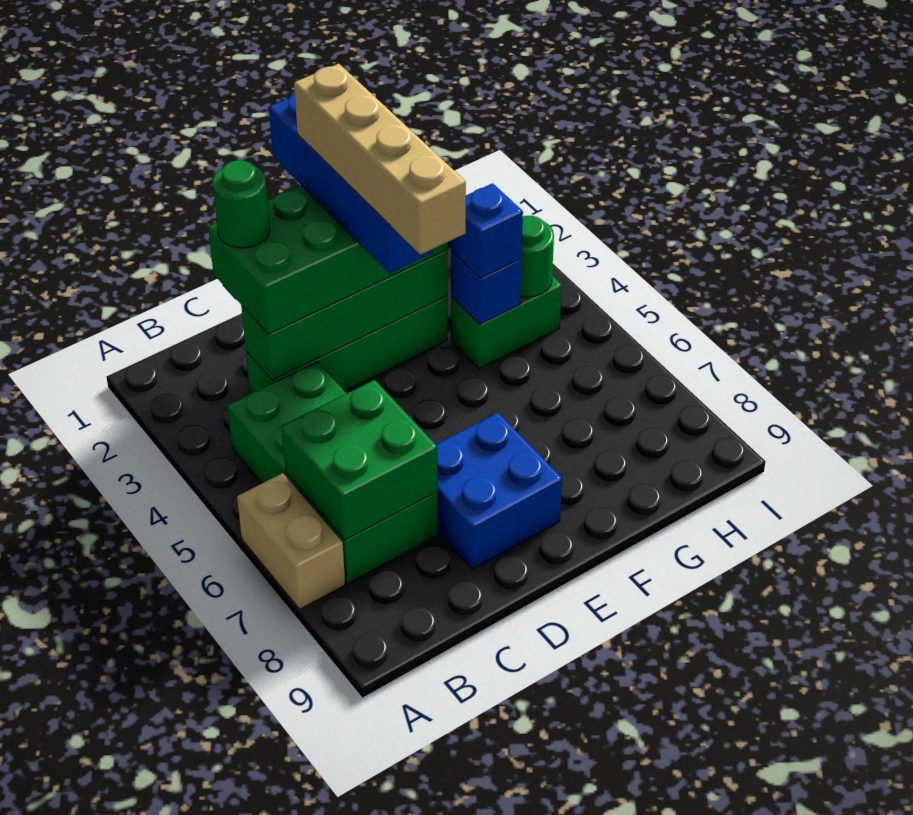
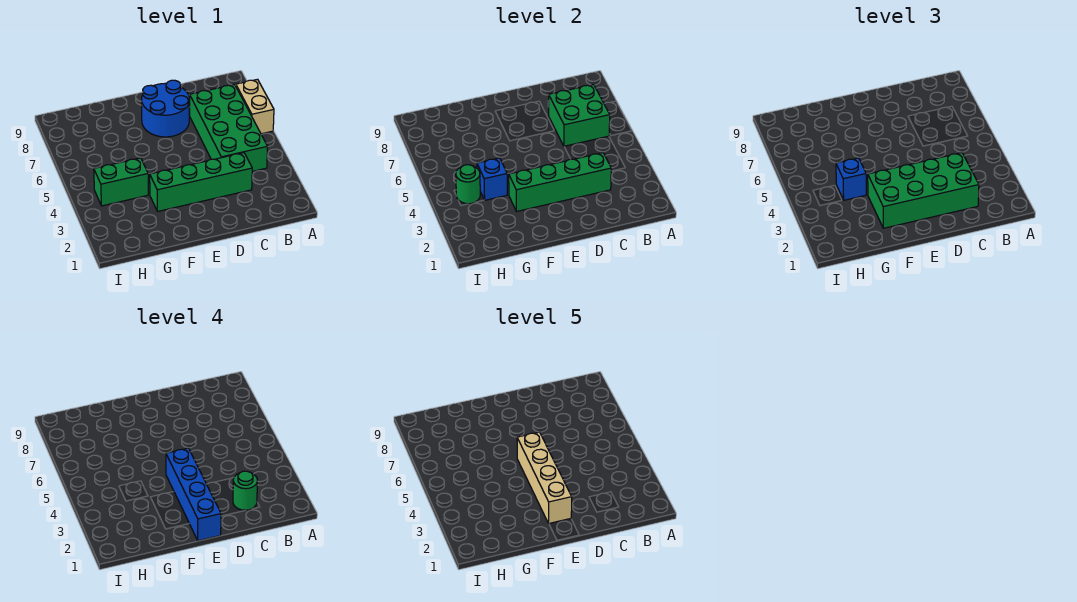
blue 2x2 brick [436,413,562,569] -> blue 2x2 round brick [142,80,190,137]

